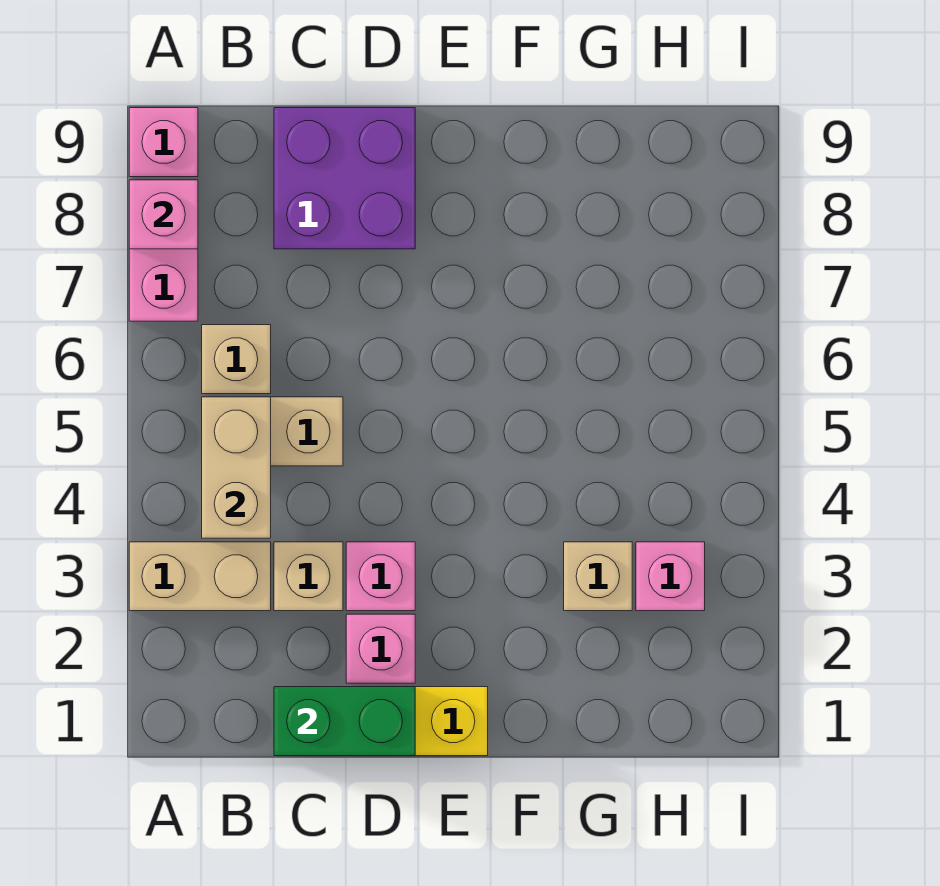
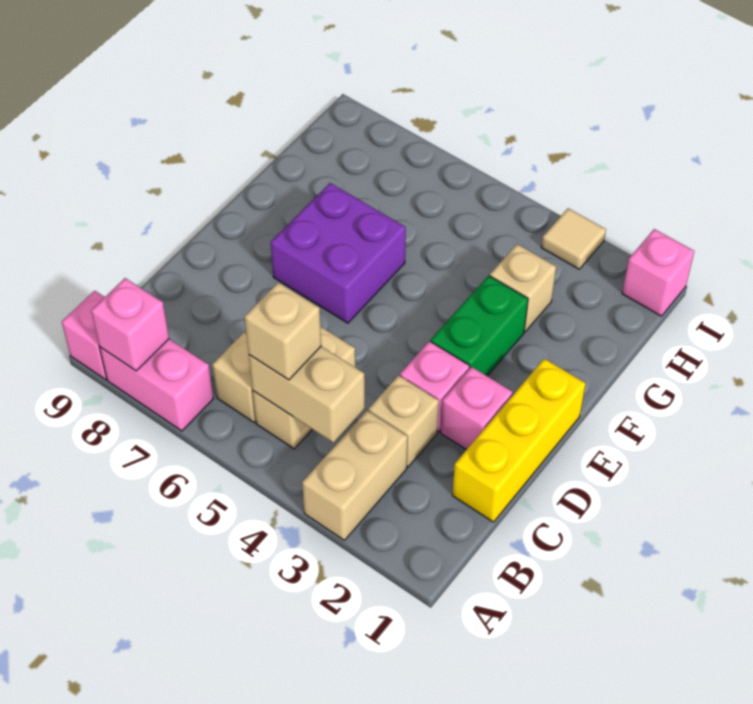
none -> tan 1x1 brick [245,282,321,380]
green 1x2 brick [274,687,415,756] -> green 1x2 brick moved to [431,276,528,376]
purple 2x2 brick [274,108,415,249] -> purple 2x2 brick moved to [271,183,406,323]
pink 1x1 brick [636,542,705,611] -> pink 1x1 brick moved to [622,229,694,316]
none -> tan 1x1 tile [541,208,606,269]

